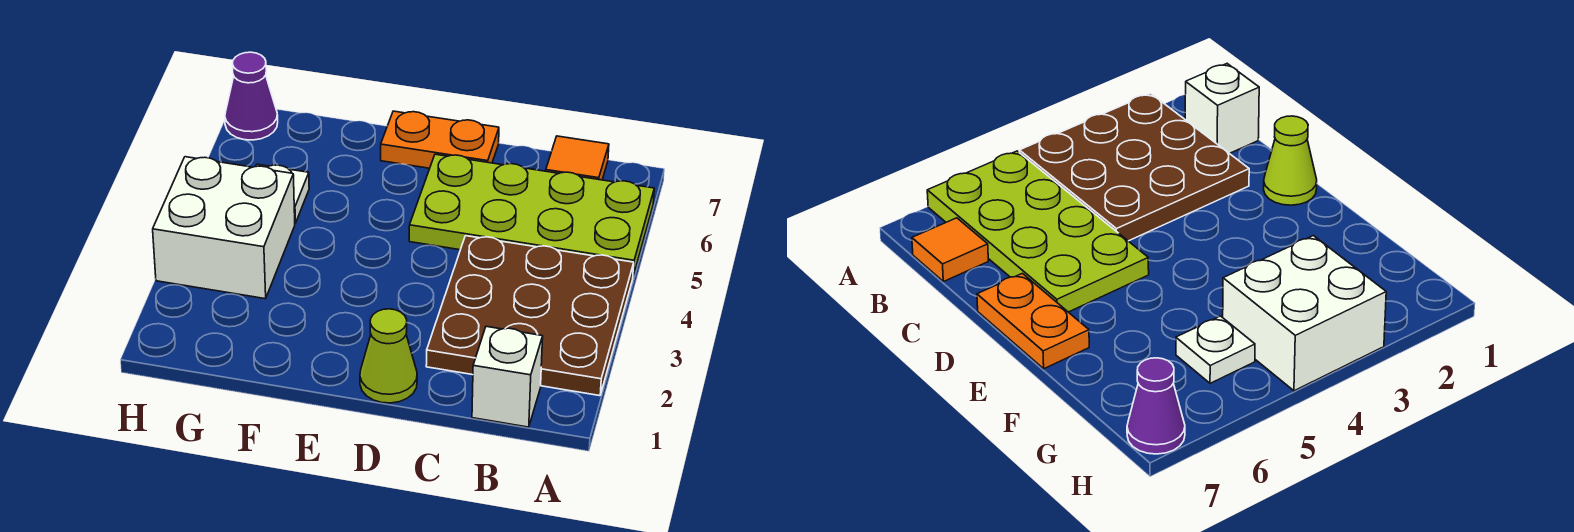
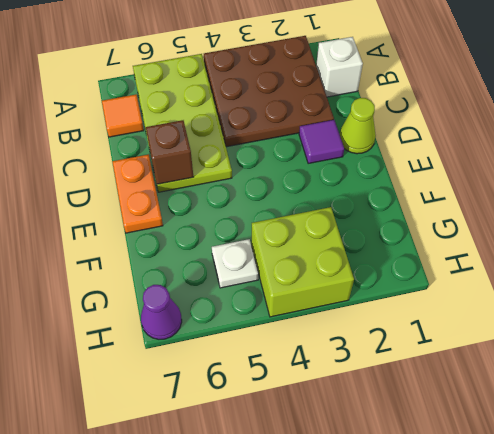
none -> purple 1x1 tile [299,120,344,164]
none -> brown 1x1 brick [146,120,193,184]
white 2x2 brick [153,157,295,299] -> lime 2x2 brick [251,207,354,317]

